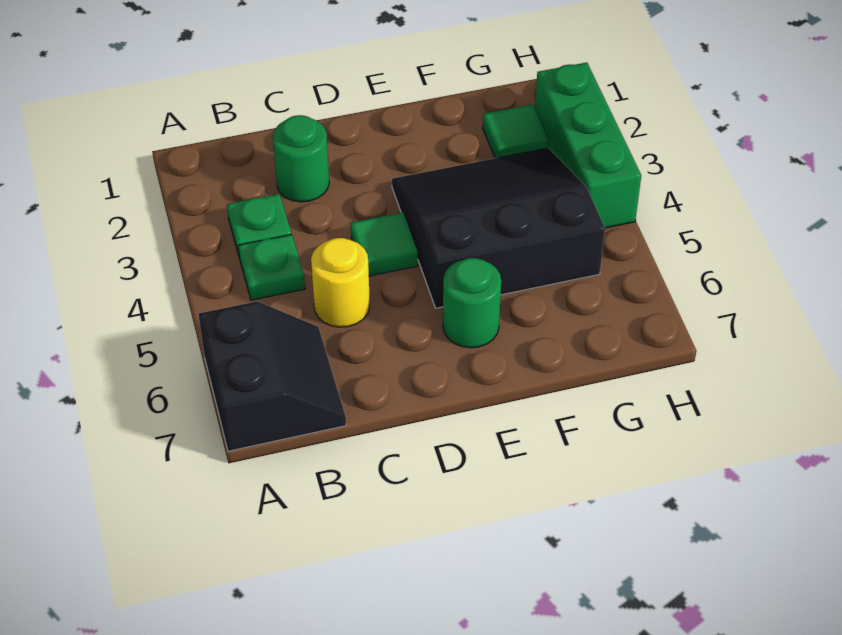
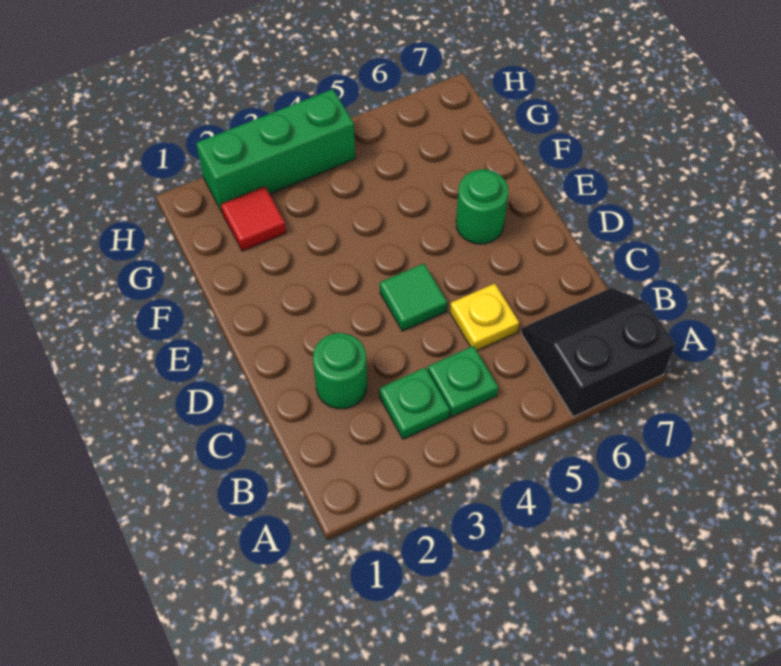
yellow 1x1 round brick [311,238,370,327] -> yellow 1x1 plate [450,283,519,350]
black 3x3 slope [392,148,605,308] -> none
green 1x1 tile [483,104,548,158] -> red 1x1 tile [221,186,286,251]

